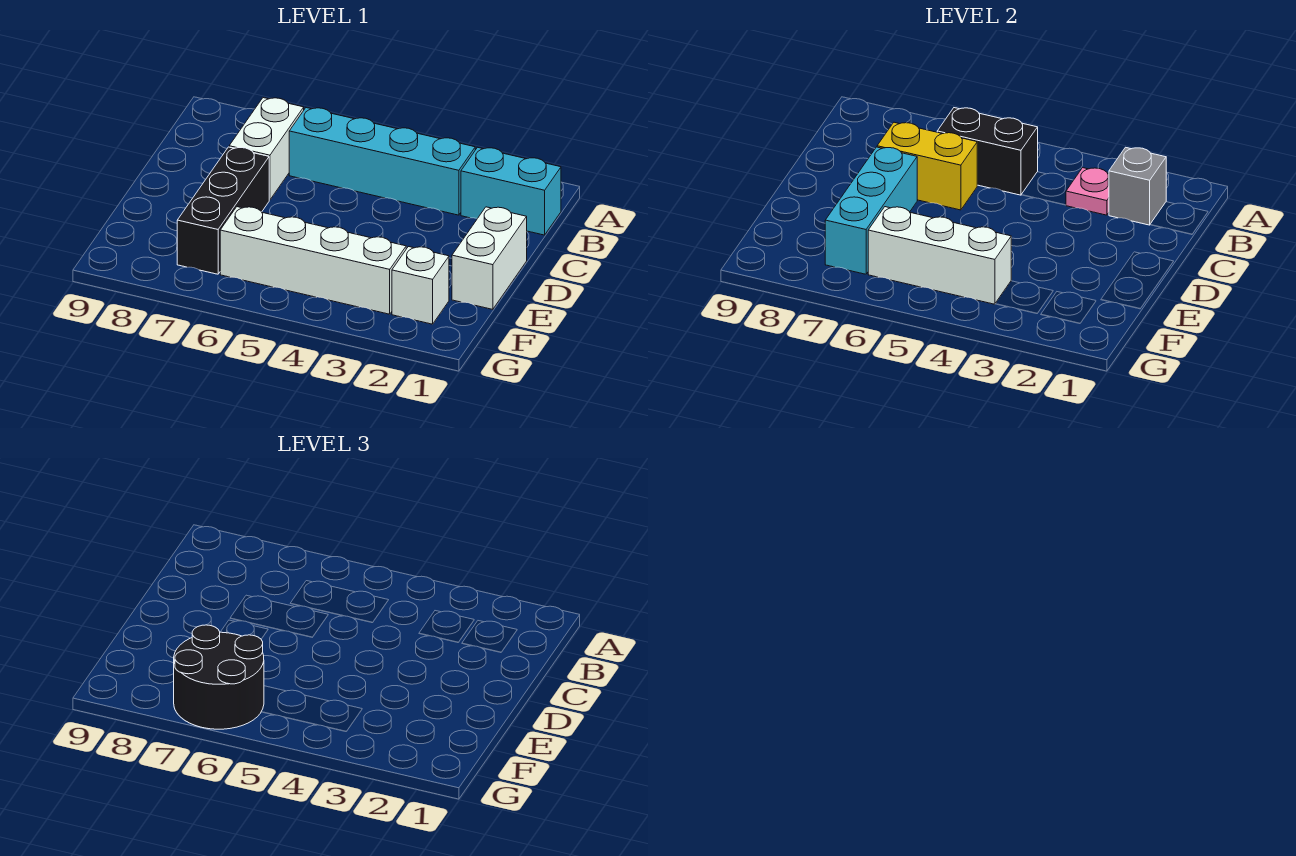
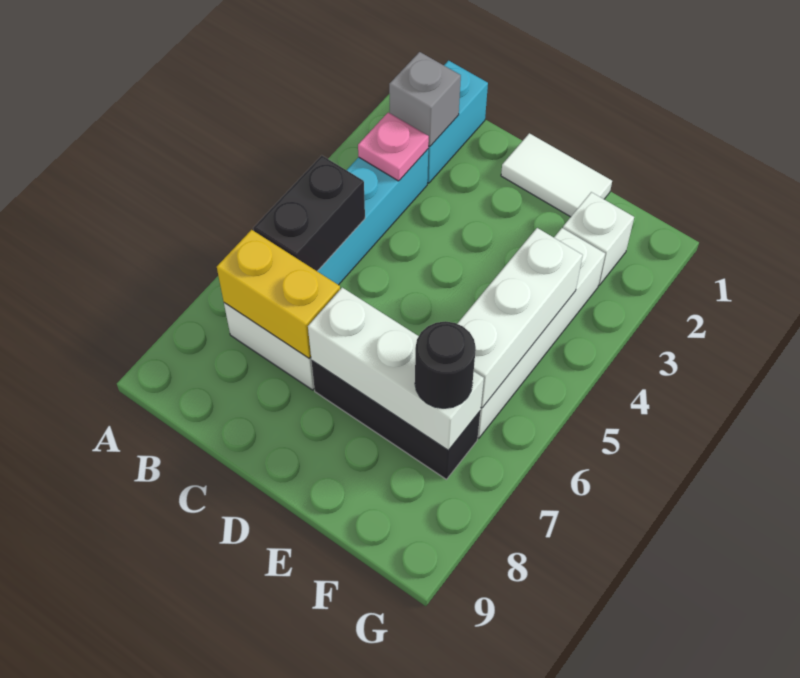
yellow 1x2 brick [877,122,977,210] -> yellow 1x2 brick turned to [217,230,340,358]
white 1x2 brick [452,207,527,309] -> white 1x2 tile [501,133,612,217]
cyan 1x3 brick [825,147,917,274] -> white 1x3 brick [308,288,484,450]
black 2x2 round brick [174,625,264,729] -> black 1x1 round brick [415,321,476,408]

